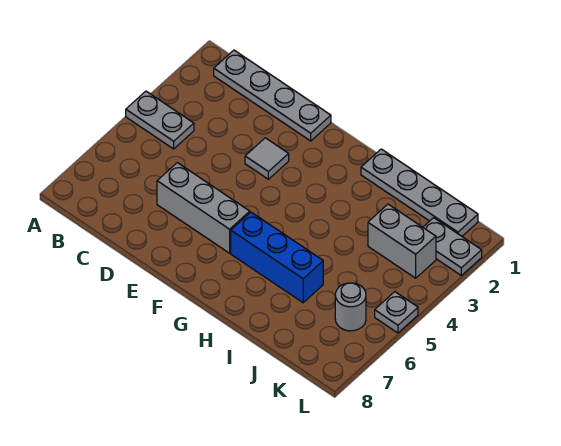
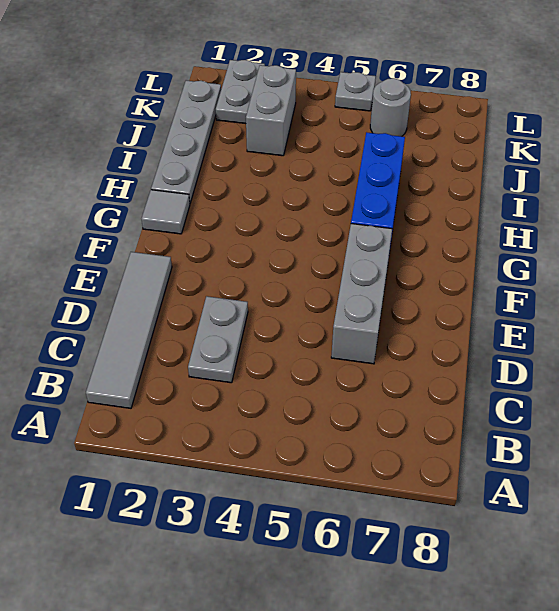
grey 1x2 plate [126,91,194,149] -> grey 1x2 plate moved to [188,296,248,383]
grey 1x4 plate [214,50,331,141] -> grey 1x4 tile [86,252,172,408]
grey 1x1 tile [245,138,289,179] -> grey 1x1 tile moved to [142,190,190,234]

